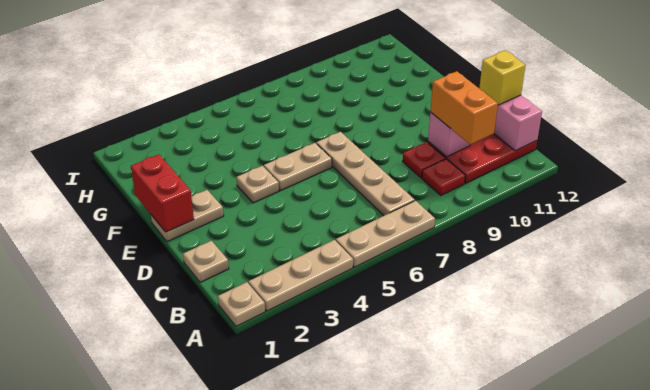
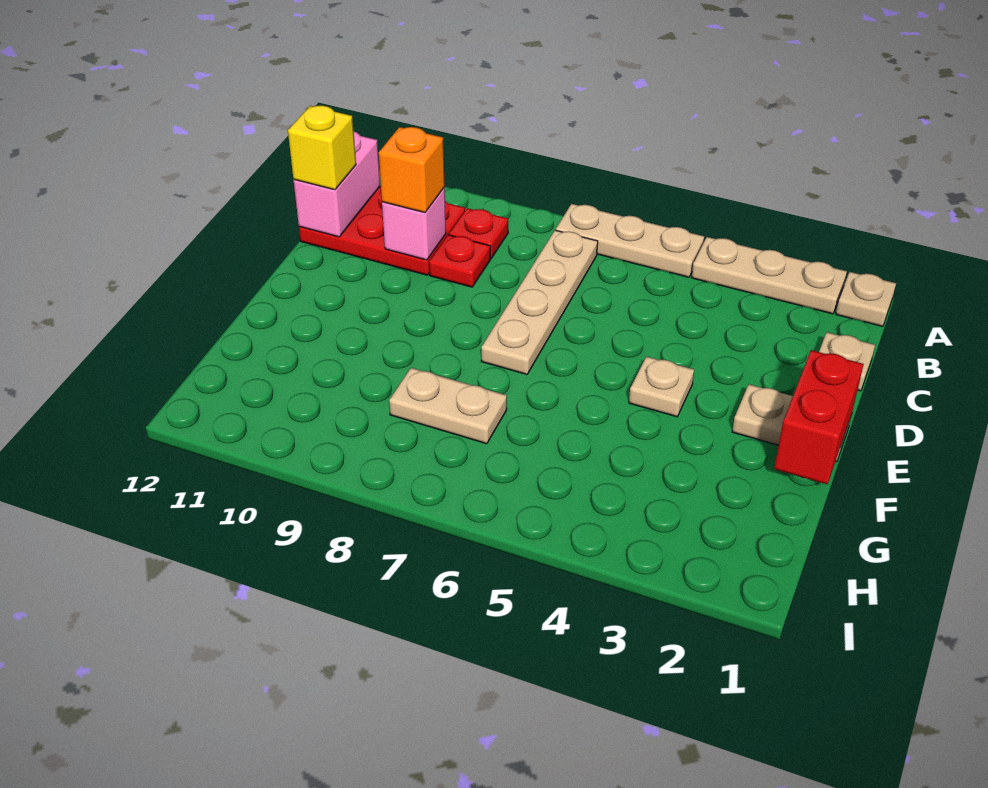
orange 1x2 brick [430,71,498,145] -> orange 1x1 brick [379,127,445,213]
tan 1x2 plate [264,143,332,191] -> tan 1x2 plate moved to [389,368,507,444]

